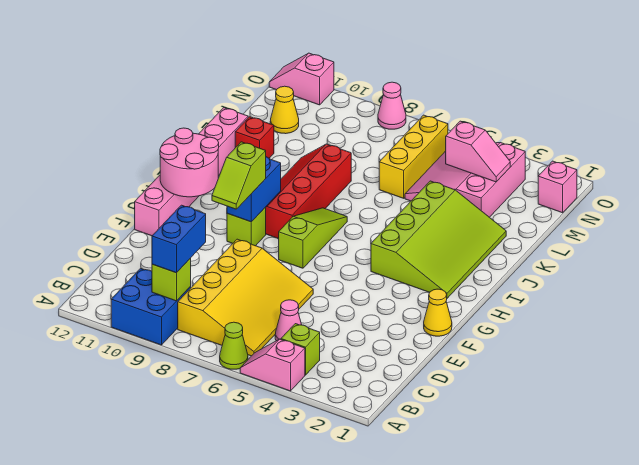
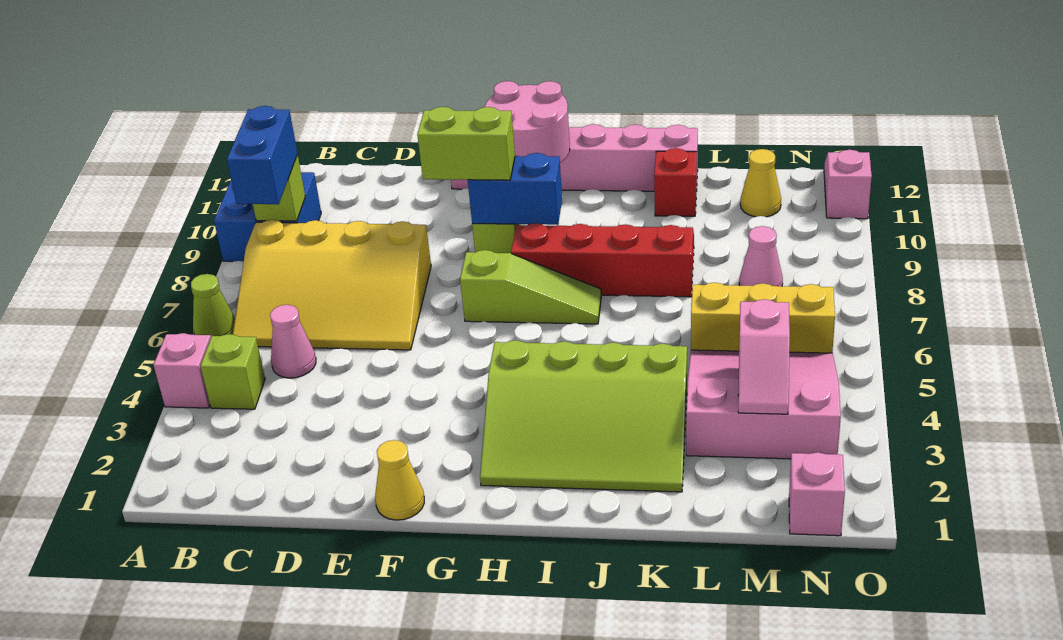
blue 1x2 brick [152,205,206,273] -> blue 1x2 brick turned to [227,106,298,204]
lime 1x2 slope [212,142,266,209] -> lime 1x2 brick [417,107,515,180]
pink 1x1 cone [378,82,406,129] -> pink 1x1 cone moved to [739,226,783,286]

